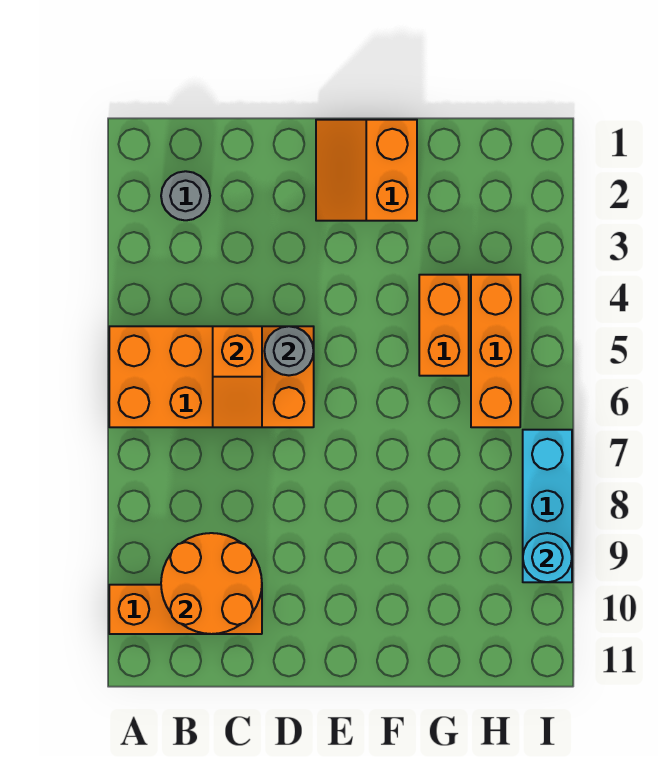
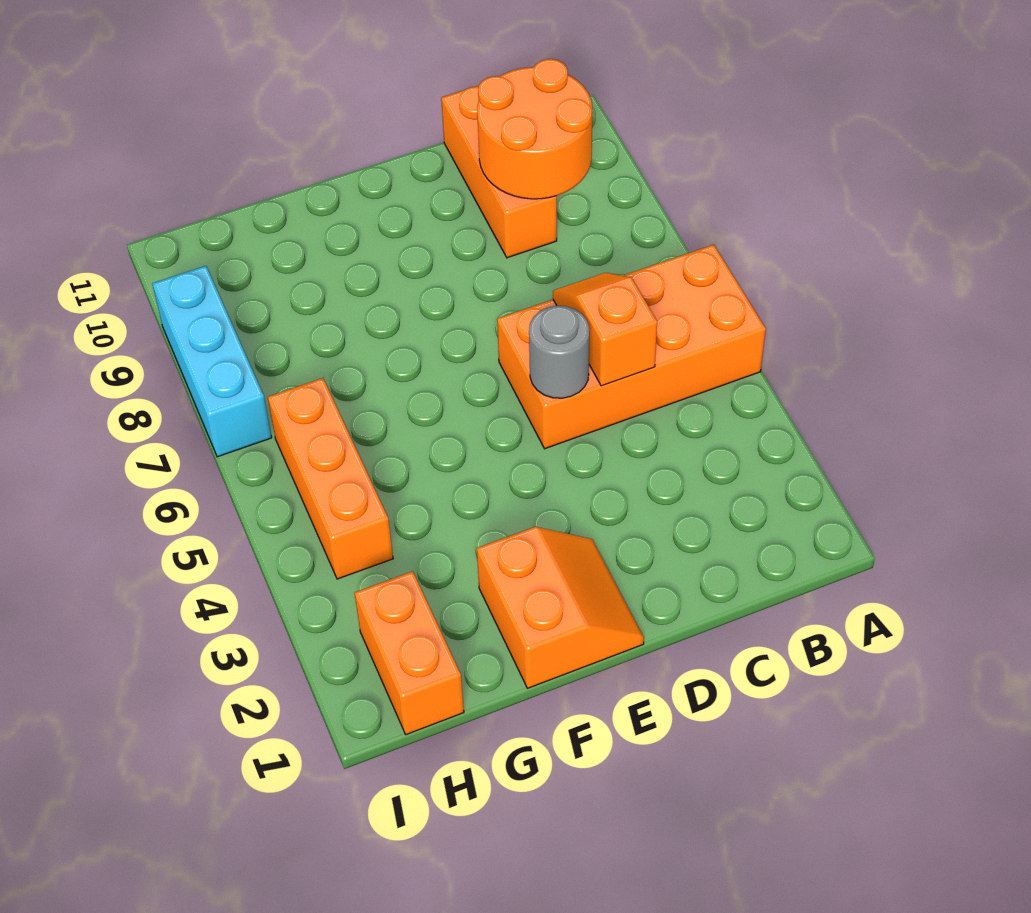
orange 1x3 brick [109,585,262,634] -> orange 1x3 brick turned to [441,86,557,258]
grey 1x1 round brick [161,171,210,220] -> none
orange 1x2 brick [419,275,469,376] -> orange 1x2 brick moved to [355,571,464,735]
cyan 1x1 round brick [523,533,572,582] -> none

